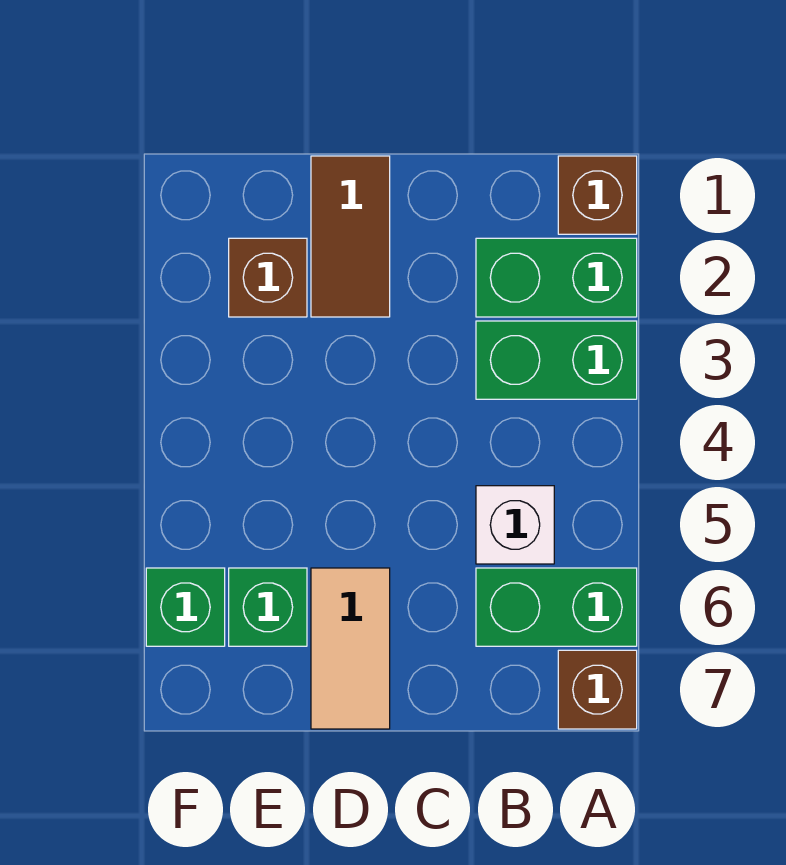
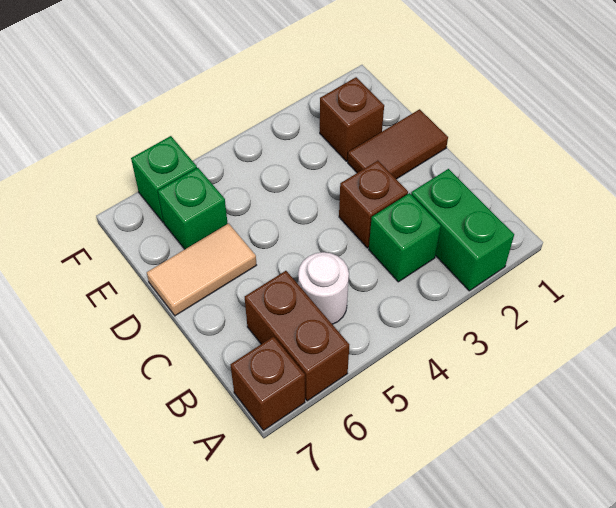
brown 1x1 brick [558,156,637,234] -> brown 1x1 brick moved to [339,161,408,248]
green 1x2 brick [476,321,637,399] -> green 1x1 brick [369,193,441,282]
green 1x2 brick [476,568,637,646] -> brown 1x2 brick [245,271,349,401]
white 1x1 brick [476,486,554,564] -> white 1x1 round brick [298,252,349,324]

